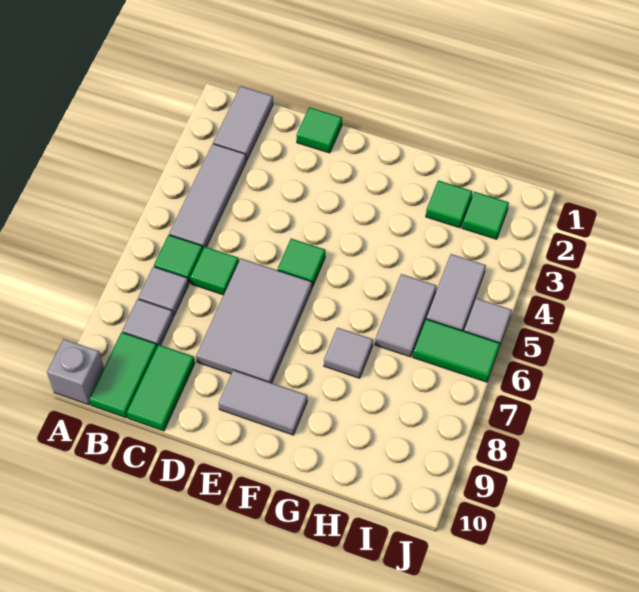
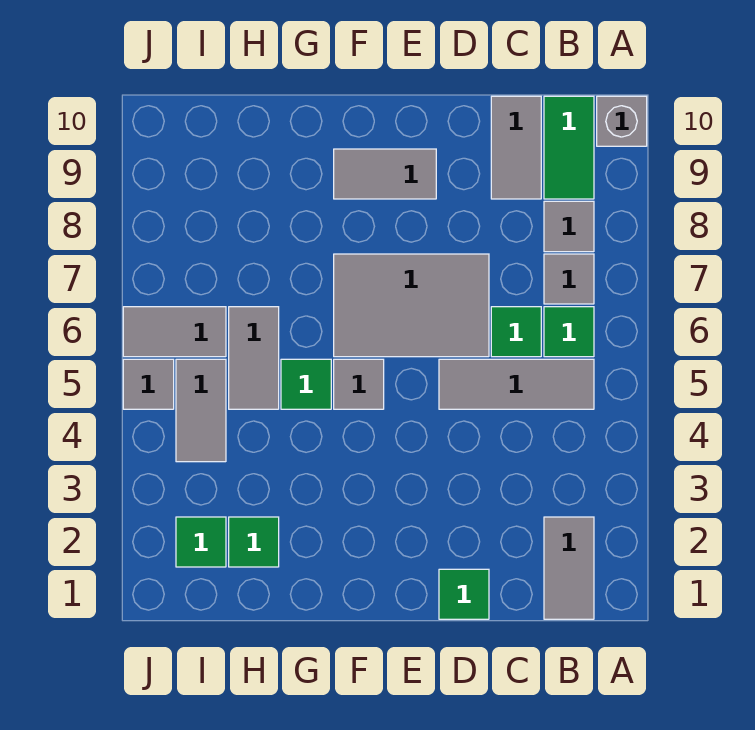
grey 1x3 tile [169,144,246,248] -> grey 1x3 tile turned to [439,359,594,409]
green 1x2 tile [127,345,195,431] -> grey 1x2 tile [491,96,541,199]
grey 2x3 tile [196,259,312,383] -> grey 2x3 tile turned to [334,254,489,357]
green 1x1 tile [278,239,325,287] -> green 1x1 tile moved to [281,359,331,409]
grey 1x1 tile [324,328,373,378] -> grey 1x1 tile moved to [334,359,384,409]
green 1x2 tile [413,319,500,382] -> grey 1x2 tile [123,307,226,357]

